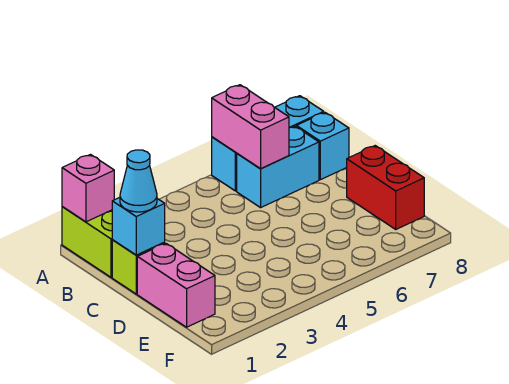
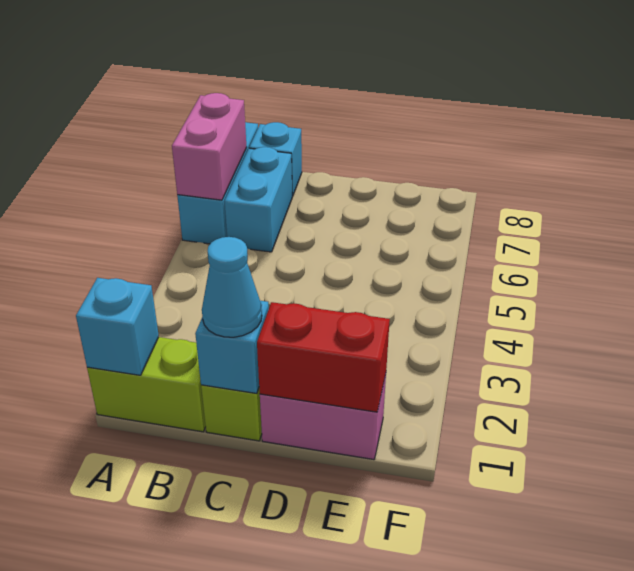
pink 1x1 brick [62,155,114,222] -> cyan 1x1 brick [76,278,159,375]
pink 1x2 brick [212,85,289,169] -> pink 1x2 brick turned to [172,93,247,200]
red 1x2 brick [347,146,424,229] -> red 1x2 brick moved to [257,302,390,412]

